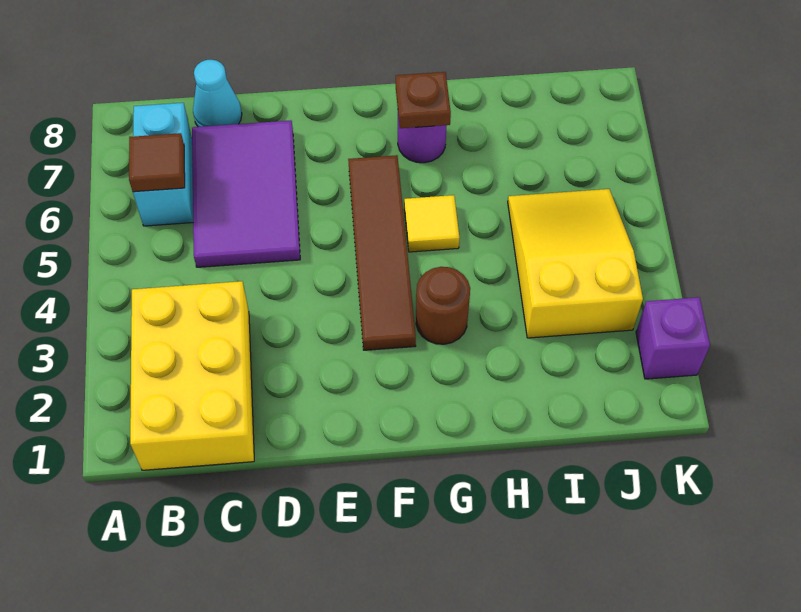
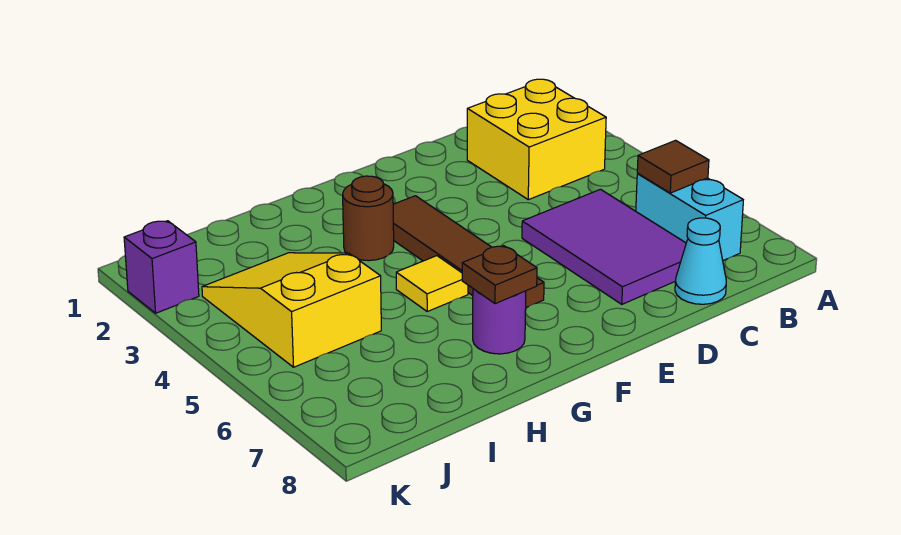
yellow 2x3 brick [130,281,254,470] -> yellow 2x2 brick [467,79,606,200]
yellow 2x3 slope [508,189,643,338] -> yellow 2x3 slope turned to [202,253,381,367]

